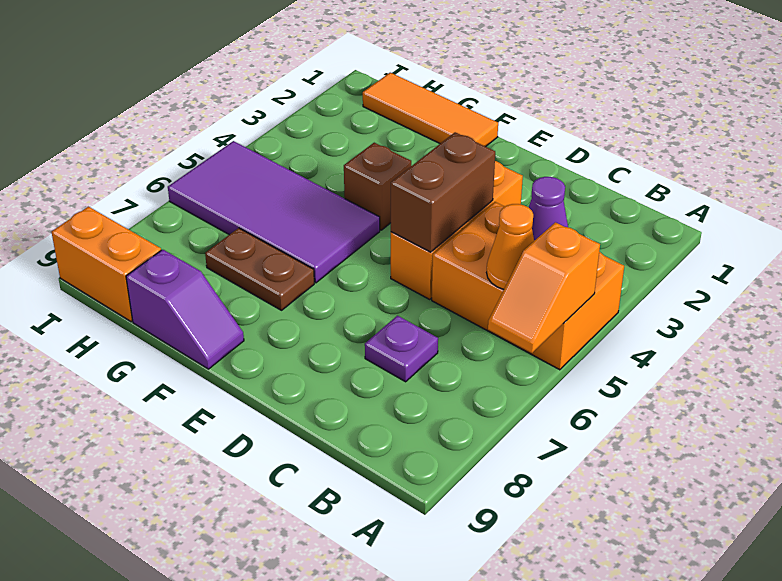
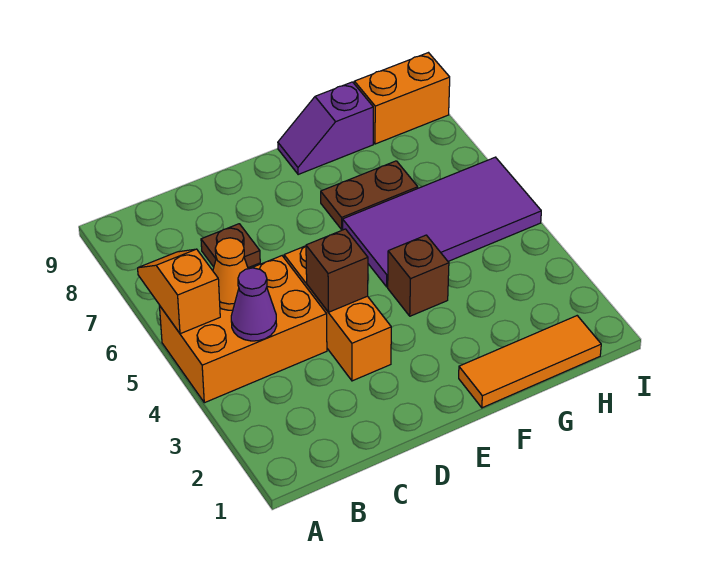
purple 1x1 plate [365,316,438,382] -> brown 1x1 plate [201,224,260,268]
brown 1x2 brick [391,132,495,252] -> brown 1x1 brick [306,229,368,312]

